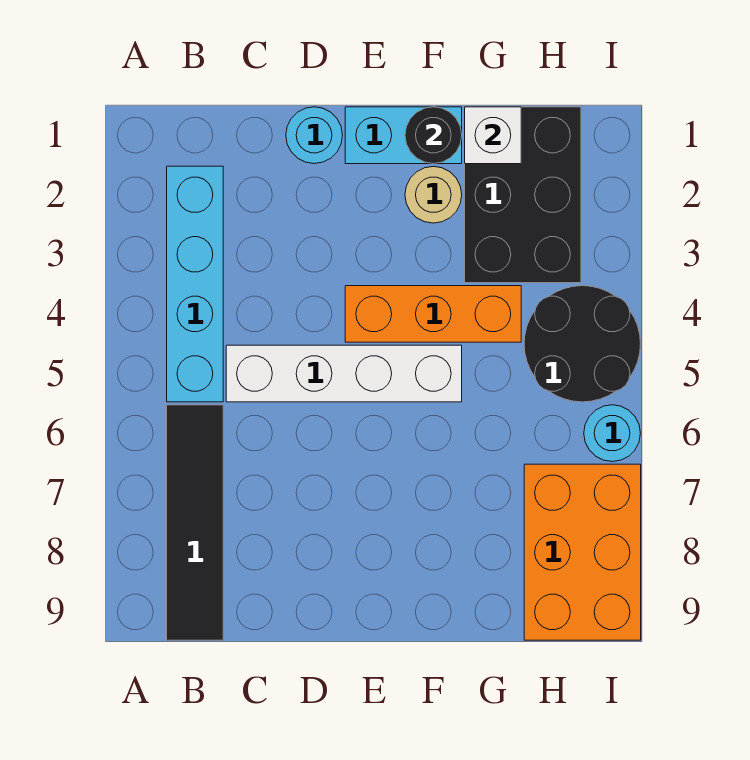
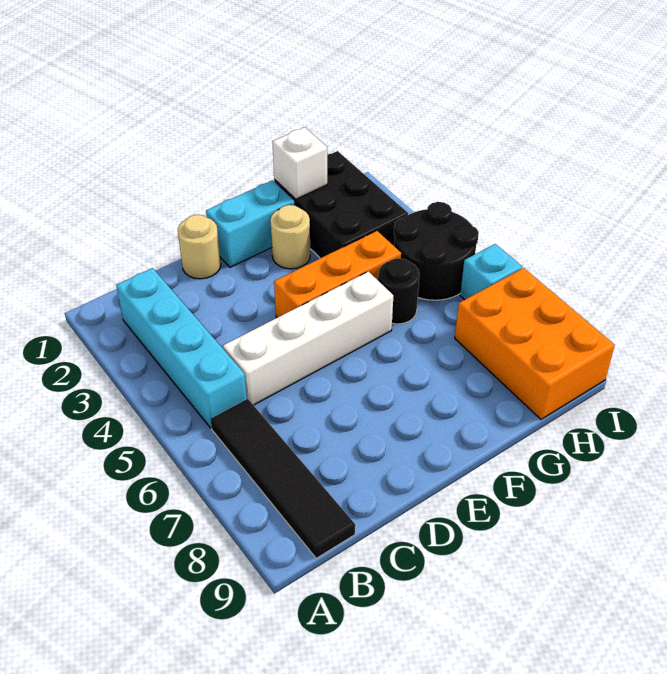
cyan 1x1 round brick [286,107,343,164] -> tan 1x1 round brick [178,215,221,279]
black 1x1 round brick [405,107,462,164] -> black 1x1 round brick moved to [378,258,419,324]
cyan 1x1 round brick [584,405,640,462] -> cyan 1x1 brick [460,244,522,300]

